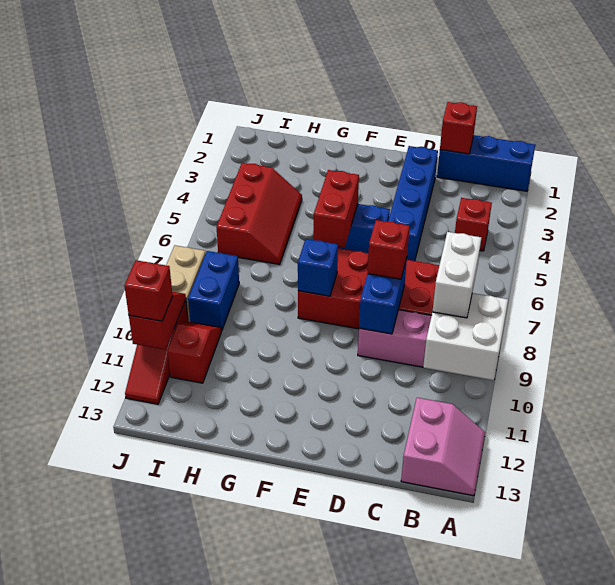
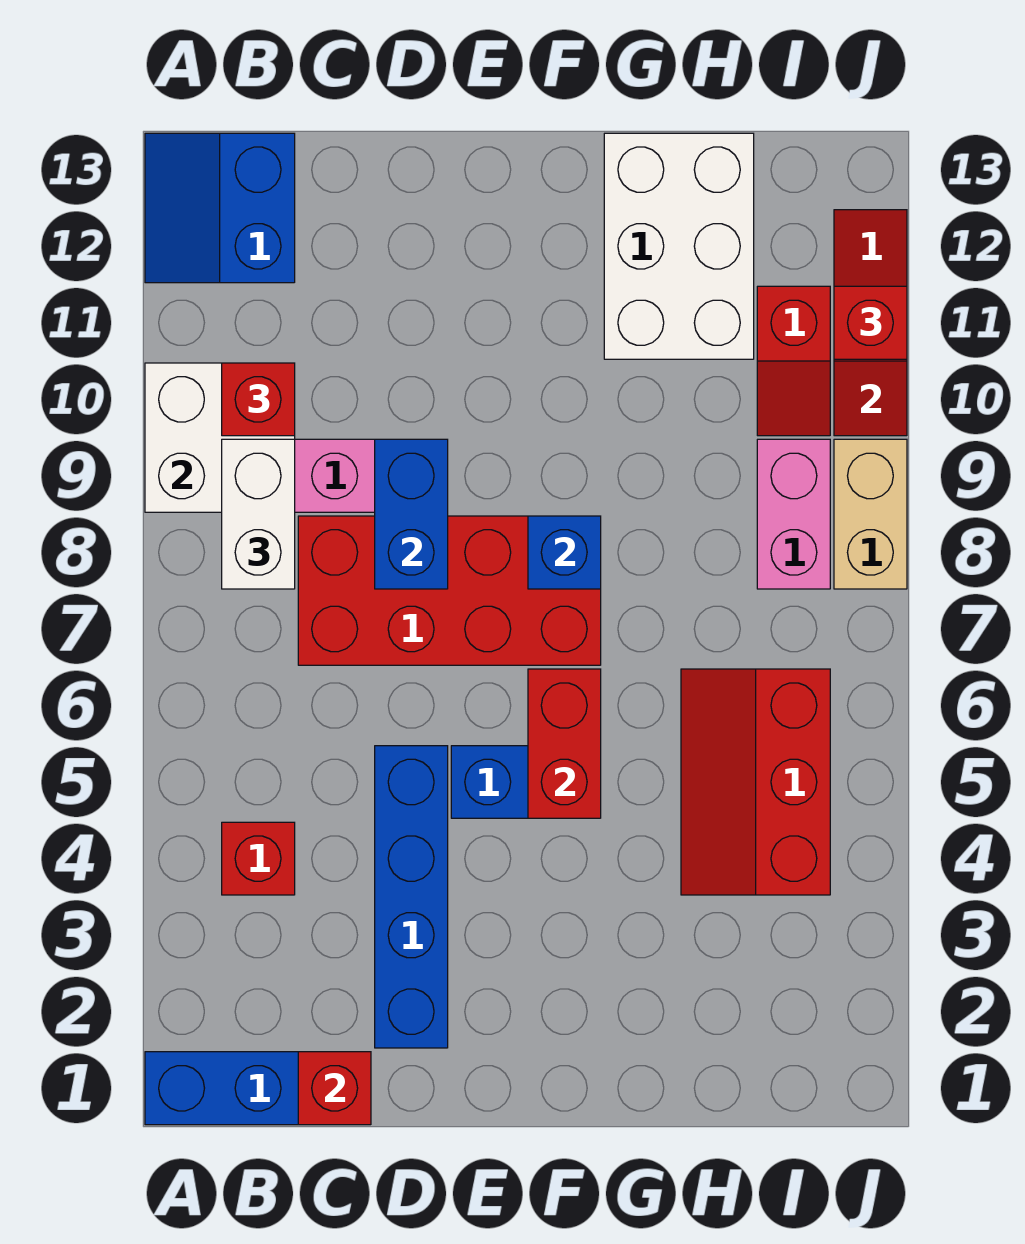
pink 2x2 slope [401,398,485,496] -> blue 2x2 slope [145,133,295,283]
red 1x1 brick [368,220,410,279] -> red 1x1 brick moved to [222,363,295,436]
none -> white 2x3 brick [604,133,754,359]
blue 1x2 brick [188,251,239,331] -> pink 1x2 brick [757,439,830,589]

